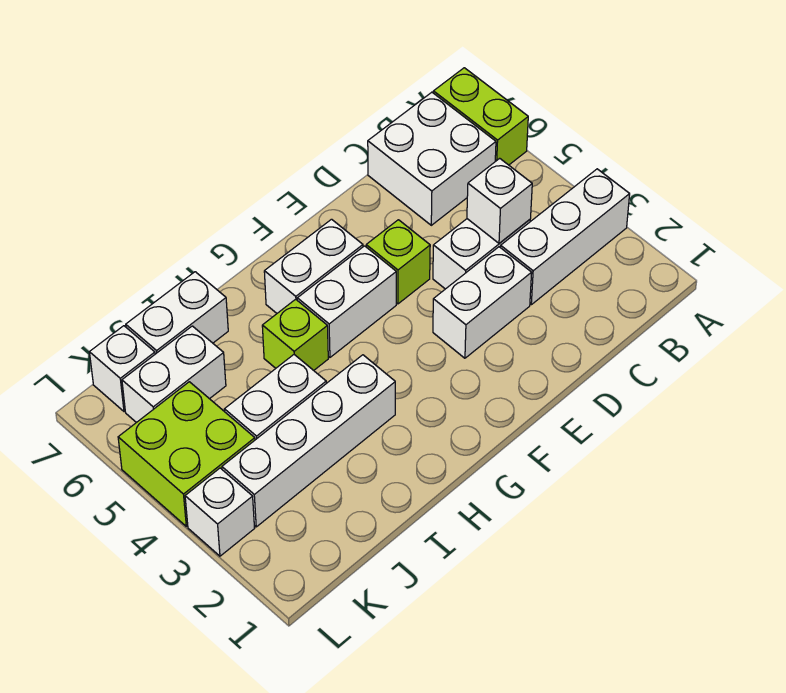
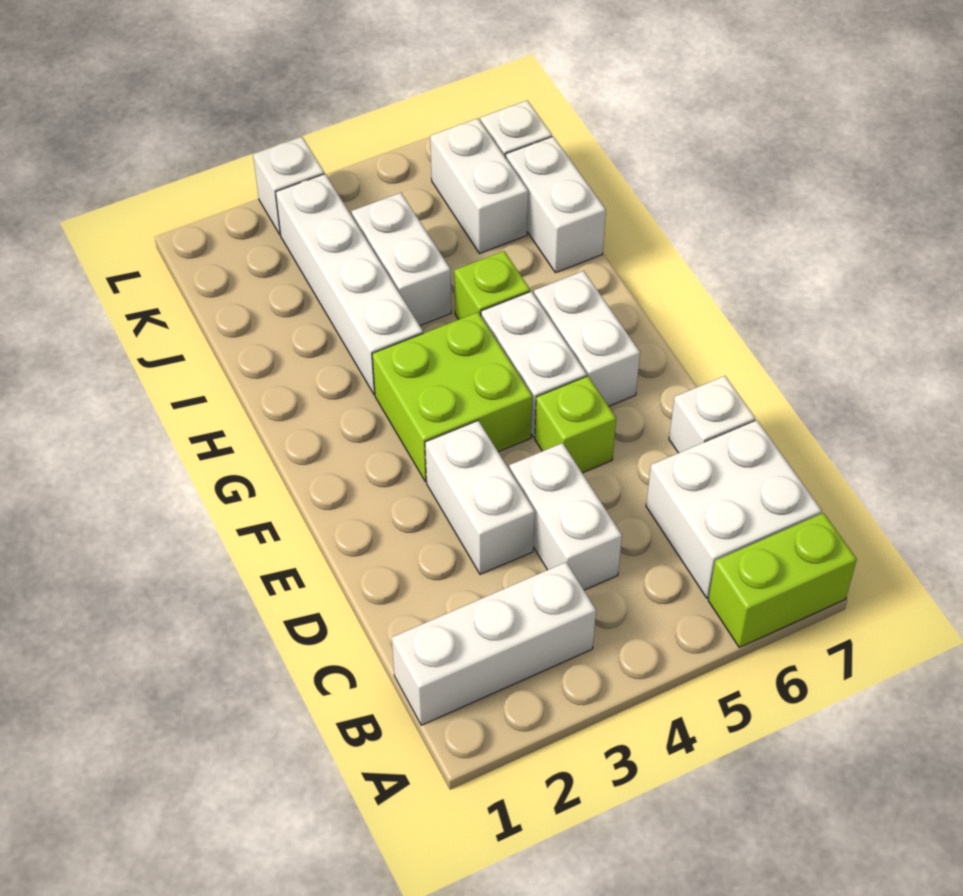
white 1x3 brick [501,169,630,305] -> white 1x3 brick turned to [392,562,596,725]
white 1x1 brick [467,158,532,243] -> white 1x1 brick moved to [669,376,755,453]
lime 2x2 brick [118,382,255,526] -> lime 2x2 brick moved to [372,312,532,482]

